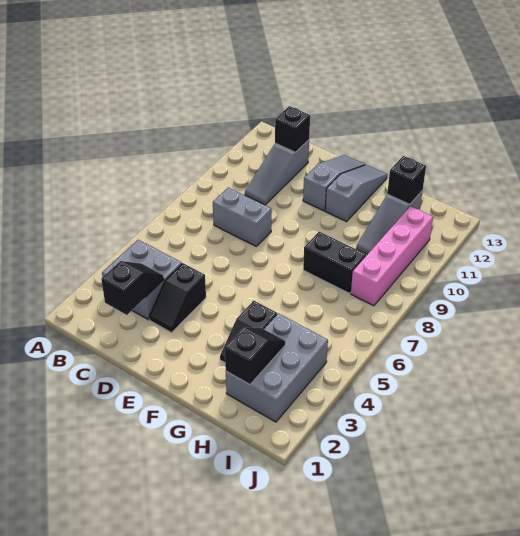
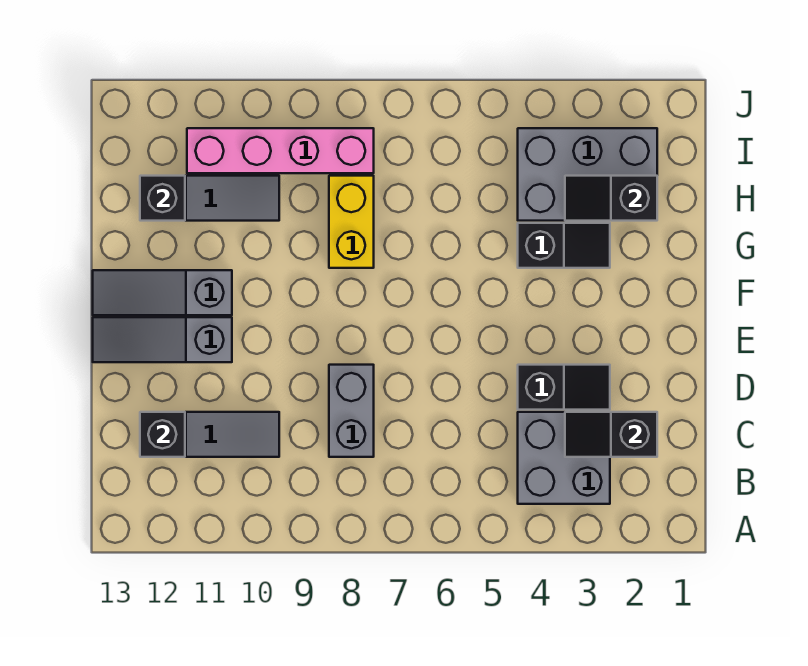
black 1x2 brick [303,232,366,293] -> yellow 1x2 brick [329,176,374,268]

